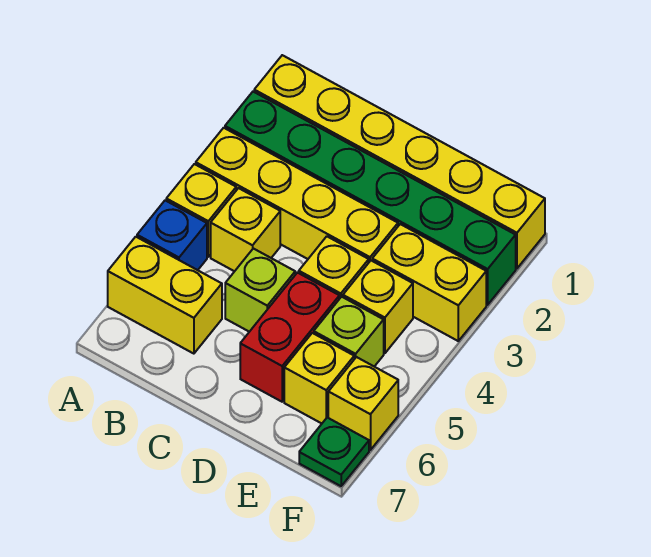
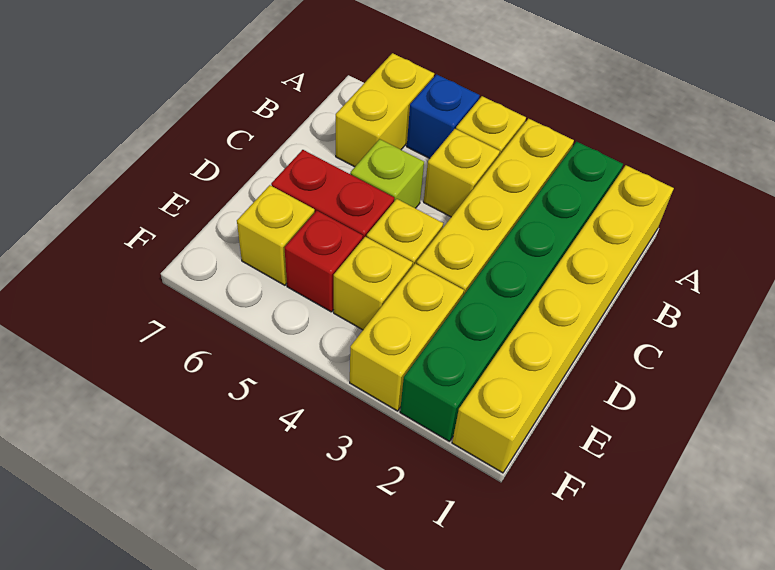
lime 1x1 brick [314,297,384,367] -> red 1x1 brick [284,211,363,312]
yellow 1x1 brick [328,357,398,450] -> none
green 1x1 plate [299,418,369,486] -> none

